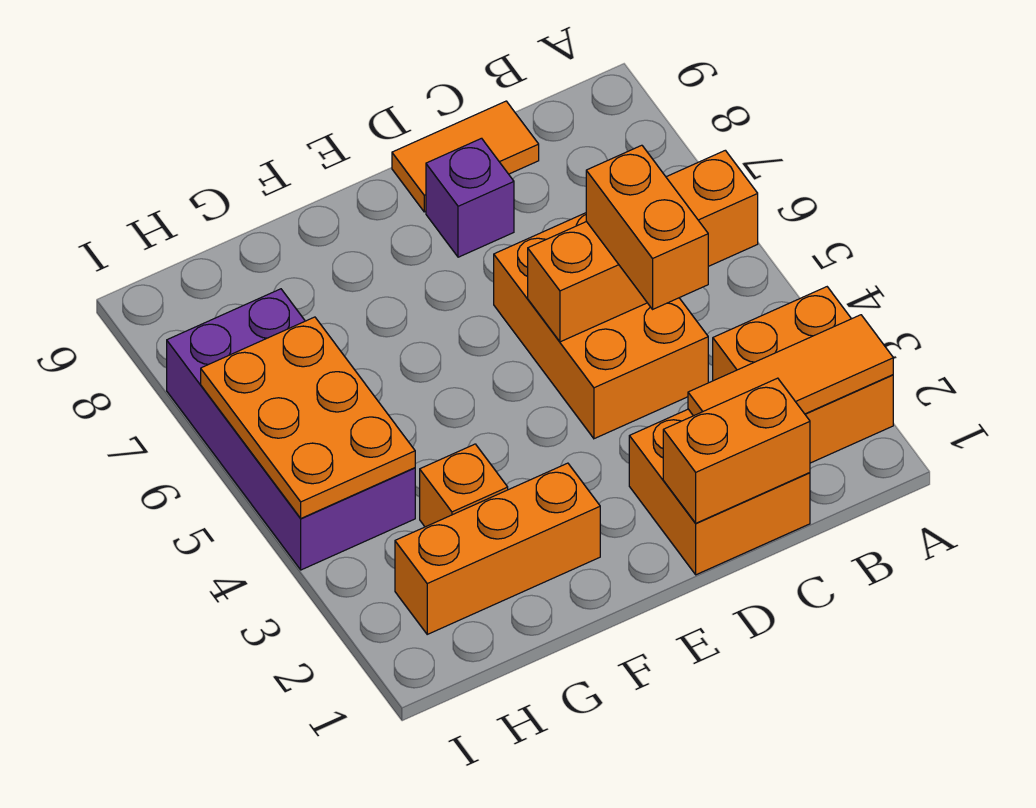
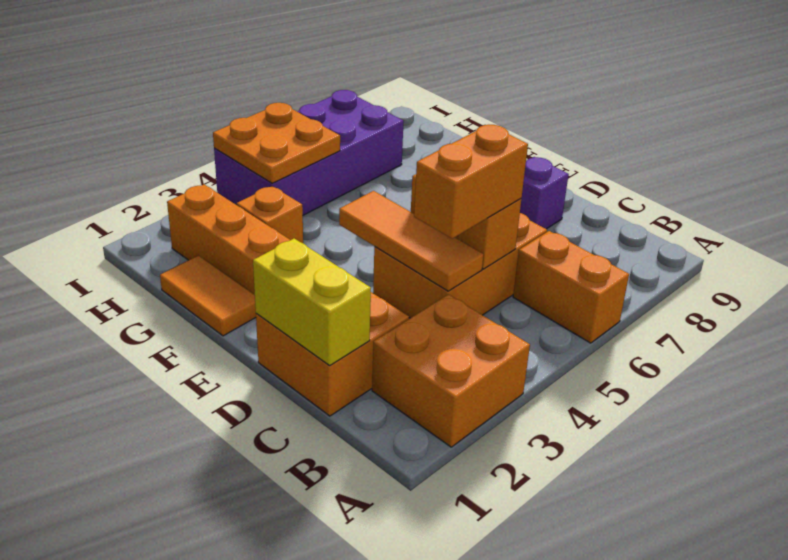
orange 1x3 tile [688,315,893,416] -> orange 1x3 tile moved to [339,191,483,291]
orange 1x2 brick [663,378,810,523] -> yellow 1x2 brick [253,238,371,365]
orange 1x2 tile [392,101,539,212] -> orange 1x2 tile moved to [160,255,256,336]
orange 2x3 plate [201,317,415,518] -> orange 2x2 plate [213,103,340,183]

